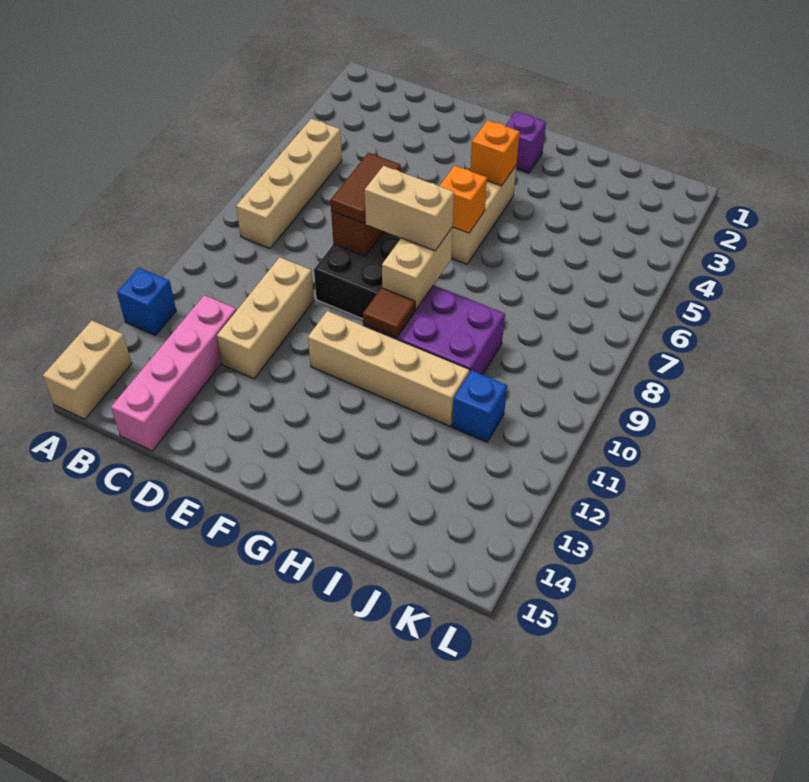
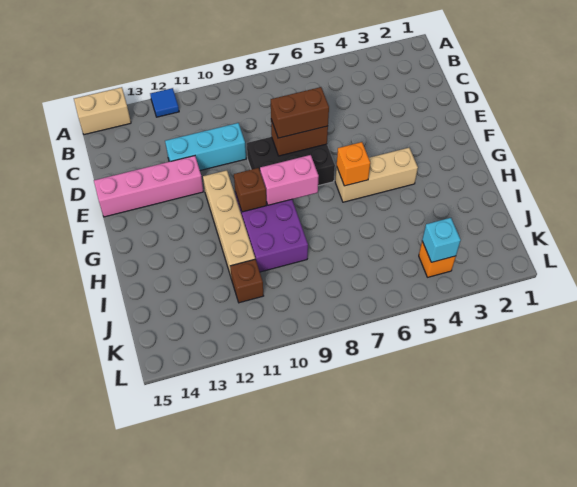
blue 1x1 brick [117,268,176,335] -> blue 1x1 tile [150,88,179,117]
tan 1x4 brick [236,119,342,248] -> none
pink 1x4 brick [111,295,236,451] -> pink 1x4 brick moved to [94,156,203,217]
tan 1x3 brick [217,257,314,379] -> cyan 1x3 brick [165,123,246,171]
brown 1x2 tile [330,153,401,223] -> brown 1x2 brick [271,87,329,138]
tan 1x2 brick [365,166,454,251] -> none
purple 1x1 brick [505,112,546,173] -> none
orange 1x1 brick [470,120,520,186] -> orange 1x1 brick moved to [419,241,456,277]
tan 1x2 brick [382,227,453,310] -> pink 1x2 brick [260,155,319,205]
brown 1x1 tile [363,288,415,337] -> brown 1x1 brick [234,168,267,212]
blue 1x1 brick [452,370,507,442] -> brown 1x1 brick [230,259,263,303]
none -> cyan 1x1 brick [422,218,461,262]

